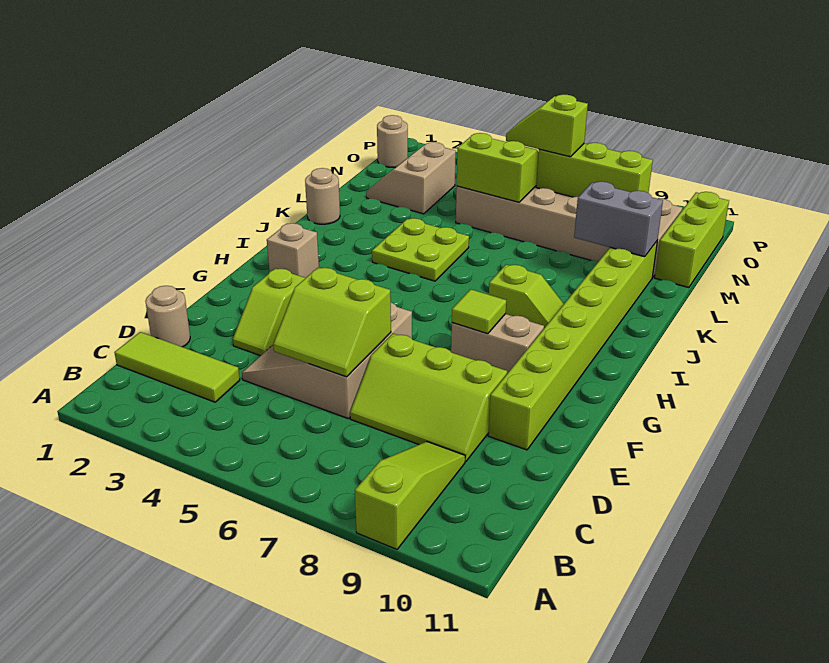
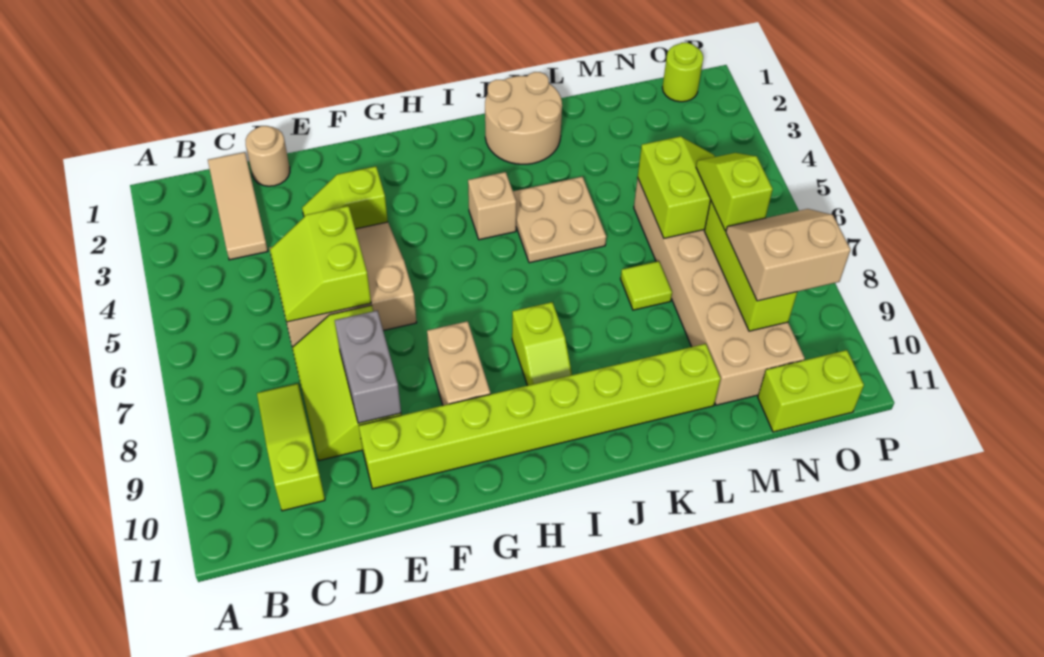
lime 1x3 slope [355,441,465,549] -> lime 1x3 slope turned to [257,384,325,511]
lime 1x3 tile [114,332,240,402] -> tan 1x3 tile [208,152,268,260]
lime 1x1 tile [452,289,506,334] -> lime 1x1 tile moved to [621,261,672,310]
tan 1x1 brick [267,223,319,278] -> tan 1x1 brick moved to [468,172,516,240]
lime 2x2 plate [372,218,469,281] -> tan 2x2 plate [513,177,606,263]
tan 1x1 round brick [305,168,340,224] -> tan 2x2 round brick [485,72,562,164]
grey 1x2 brick [574,181,663,257] -> grey 1x2 brick moved to [335,311,401,423]
tan 2x2 slope [366,142,456,214] -> tan 2x2 slope moved to [726,209,851,301]
lime 1x3 brick [655,192,729,288] -> lime 1x2 brick [758,350,864,432]
tan 1x1 round brick [377,115,408,167] -> lime 1x1 round brick [662,43,703,102]

